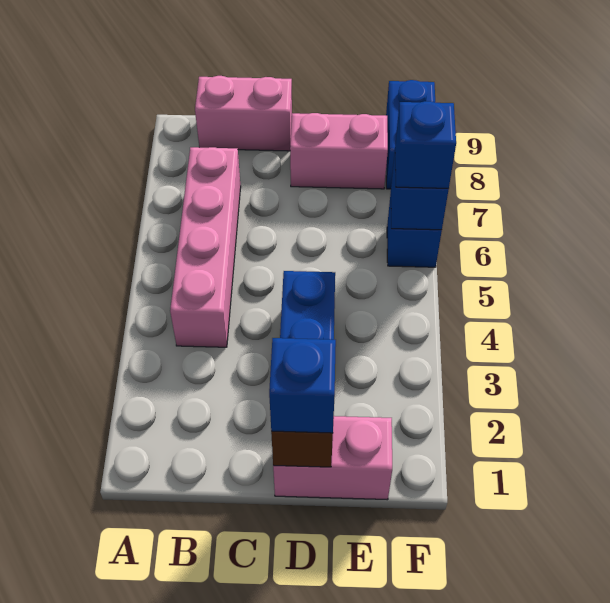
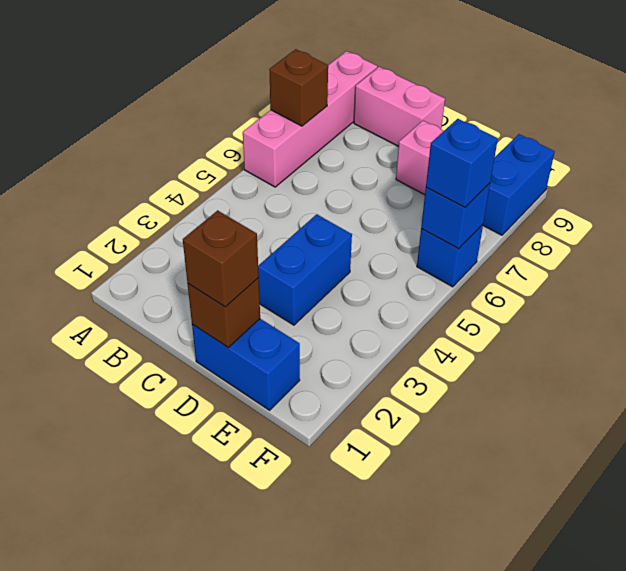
none -> brown 1x1 brick [269,49,328,126]
pink 1x4 brick [170,147,241,347] -> pink 1x4 brick moved to [243,51,377,187]
pink 1x2 brick [273,416,392,500] -> blue 1x2 brick [192,319,300,410]
blue 1x1 brick [269,338,336,433] -> brown 1x1 brick [183,210,259,307]

